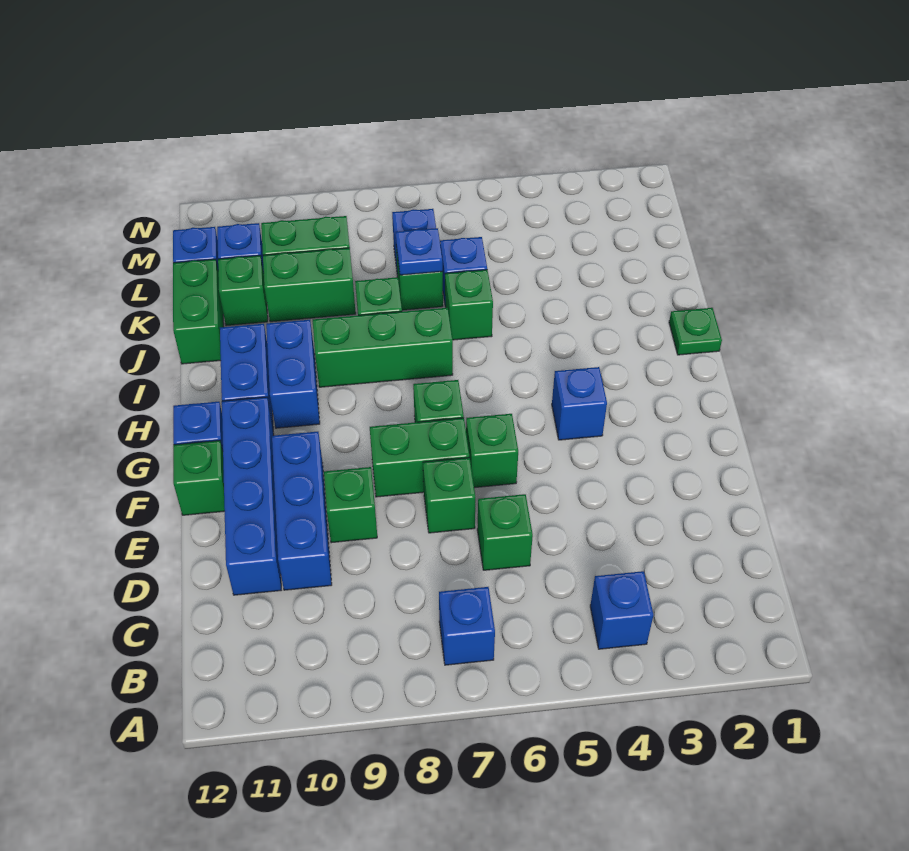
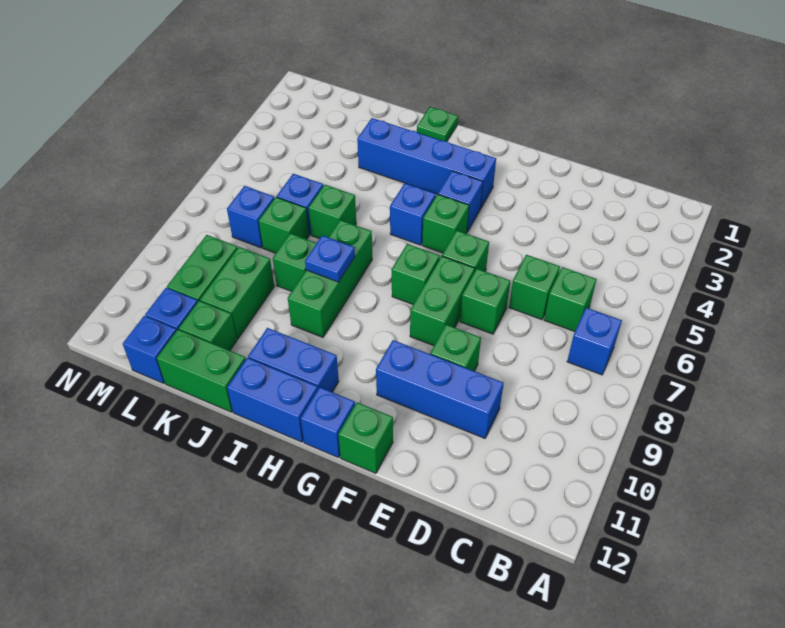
blue 1x1 brick [590,571,653,649] -> blue 1x1 brick moved to [390,183,436,245]
none -> green 1x1 brick [544,267,597,332]
blue 1x4 brick [222,397,281,595] -> blue 1x4 brick moved to [357,118,496,209]
none -> green 1x1 brick [422,194,469,253]
blue 1x2 brick [266,320,320,428] -> blue 1x2 brick moved to [227,358,318,442]
blue 1x1 plate [396,228,443,275] -> blue 1x1 plate moved to [305,235,355,282]

